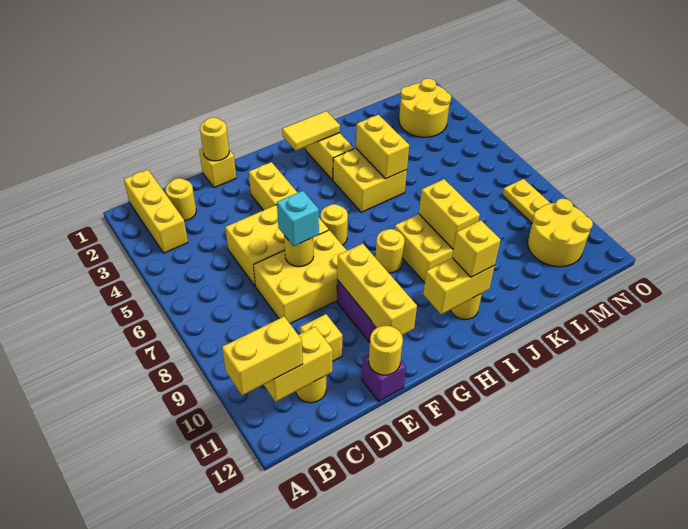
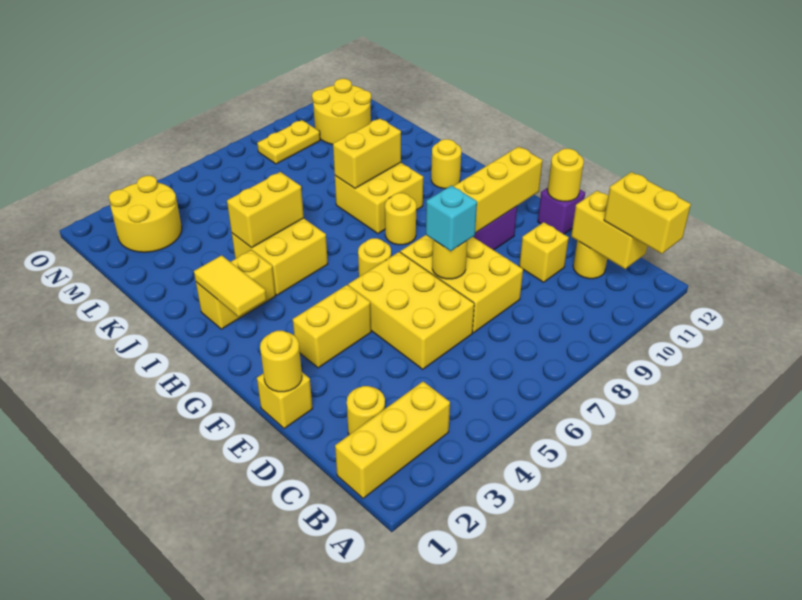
yellow 1x2 brick [423,258,495,314] -> none
yellow 1x1 brick [452,220,501,277] -> none

